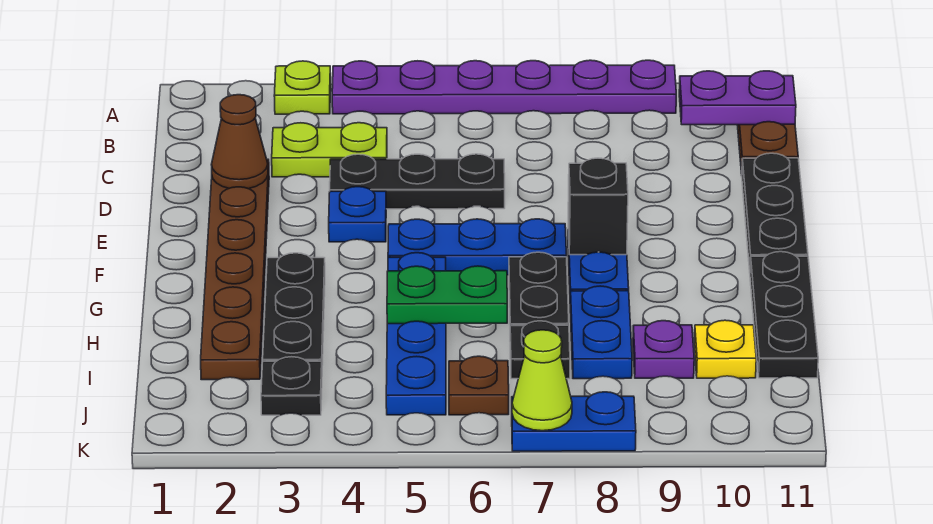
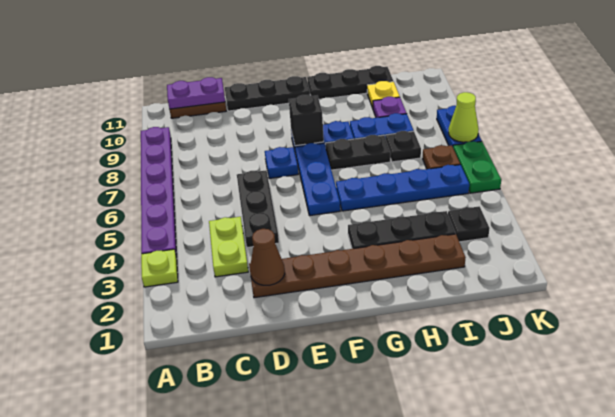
purple 1x2 plate [679,71,796,125] -> purple 1x2 plate turned to [167,77,225,109]
blue 1x1 plate [329,187,386,242] -> blue 1x1 plate moved to [265,147,298,179]
green 1x2 plate [387,266,507,324] -> green 1x2 plate moved to [453,141,501,193]

